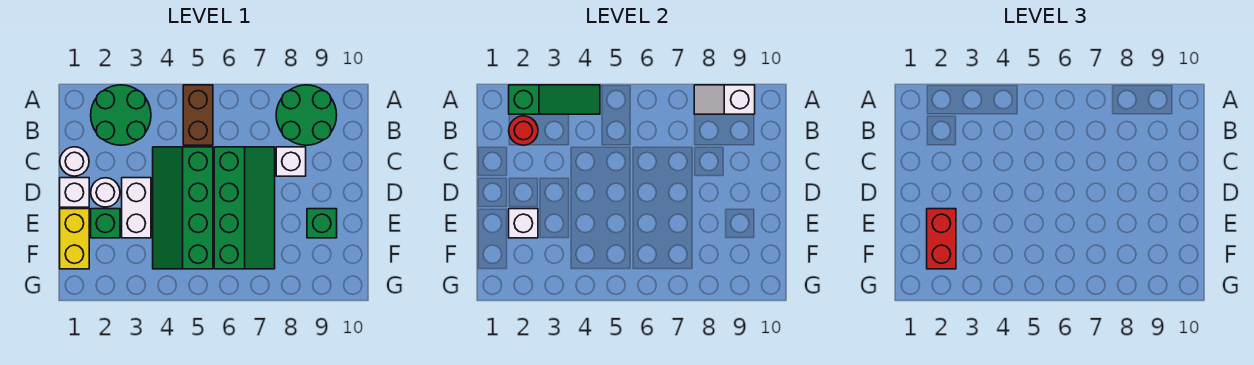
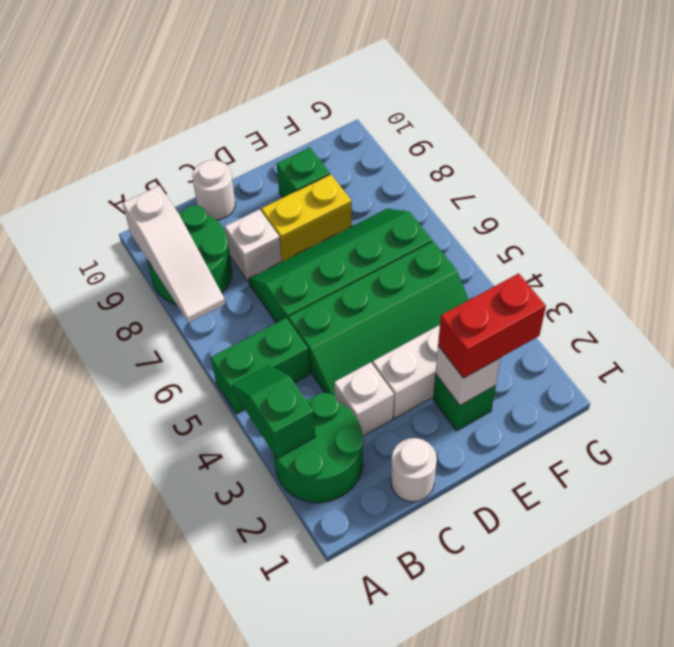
green 1x3 slope [509,85,600,114] -> green 1x2 slope [232,365,315,458]
brown 1x2 brick [183,85,213,145] -> green 1x2 brick [211,318,310,414]
white 1x2 slope [694,85,755,114] -> white 1x3 slope [123,186,225,323]
red 1x1 round brick [509,116,538,145] -> none
white 1x1 brick [60,178,89,207] -> white 1x1 brick moved to [334,362,394,436]
white 1x1 round brick [91,178,120,207] -> white 1x1 round brick moved to [193,160,235,220]
yellow 1x2 brick [60,209,89,269] -> yellow 1x2 brick moved to [261,174,352,261]

